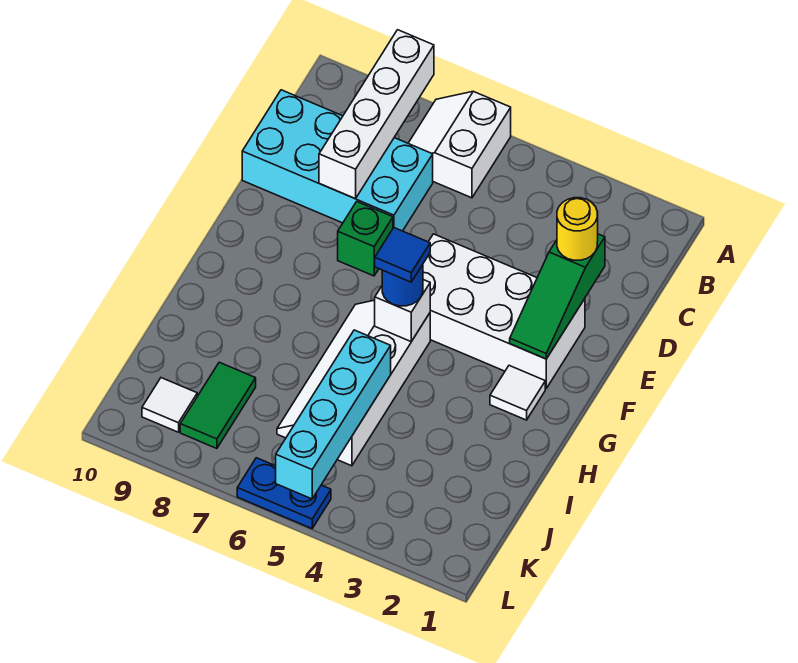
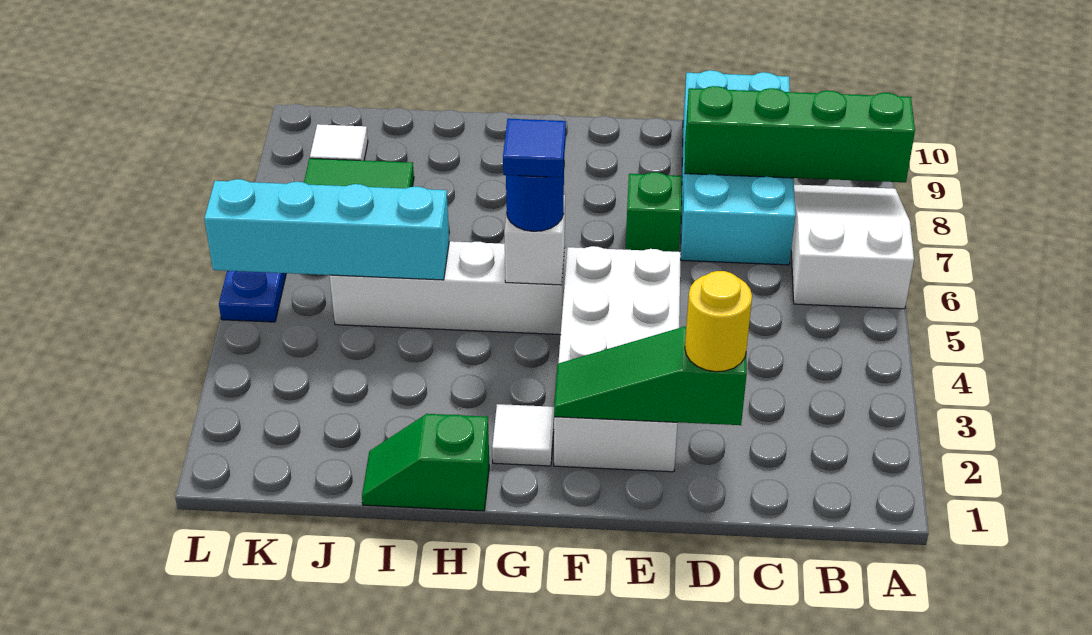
white 2x2 slope [408,91,511,198] -> white 2x3 slope [791,185,914,309]
white 1x4 brick [319,30,434,199] -> green 1x4 brick [685,86,915,182]
none -> green 1x2 slope [362,414,489,511]

